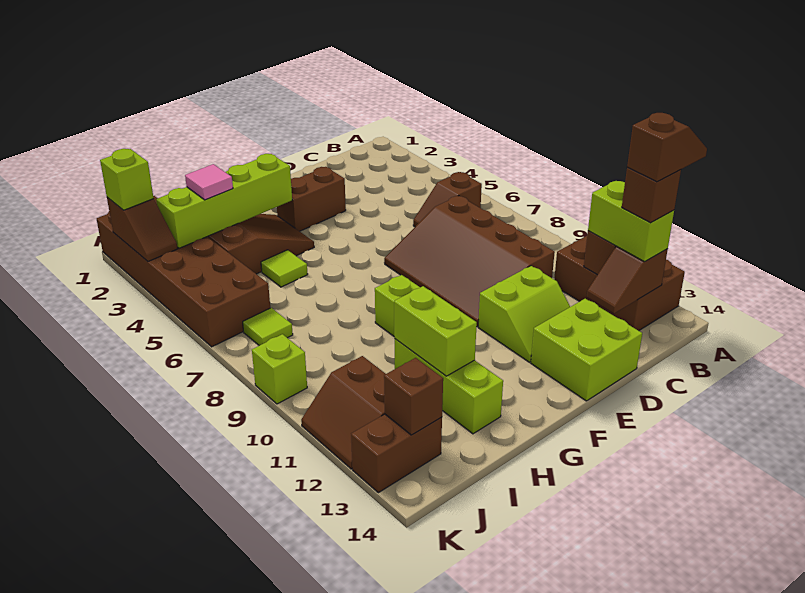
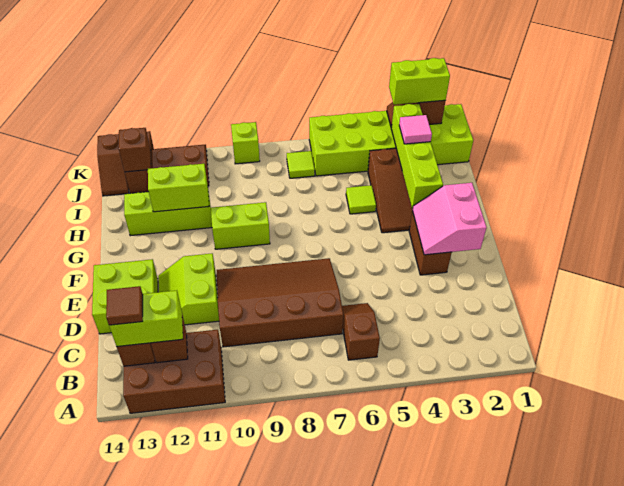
brown 1x2 slope [627,113,707,182] -> brown 1x2 slope moved to [97,134,129,196]
brown 1x1 brick [622,168,681,223] -> brown 1x1 tile [106,286,143,325]
none -> pink 2x2 slope [412,183,487,255]
brown 2x6 brick [97,196,270,347] -> lime 2x6 brick [309,104,473,176]
lime 1x1 brick [100,149,154,210] -> lime 1x2 brick [389,58,450,105]

